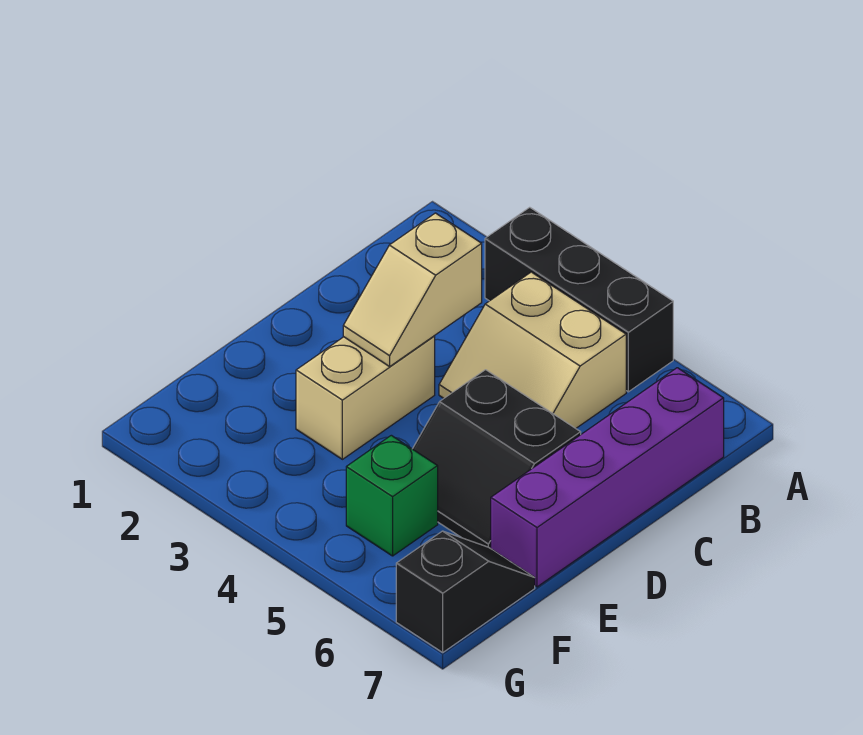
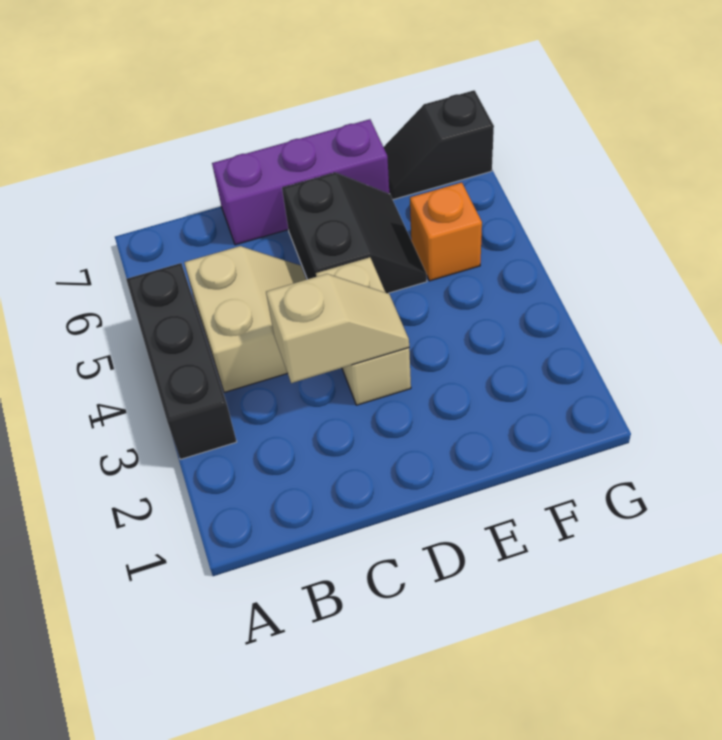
purple 1x4 brick [491,368,724,587] -> purple 1x3 brick [212,119,389,245]
tan 1x2 brick [296,336,435,459] -> tan 1x2 brick turned to [316,257,411,405]
green 1x1 brick [346,435,438,556] -> orange 1x1 brick [410,183,482,281]

